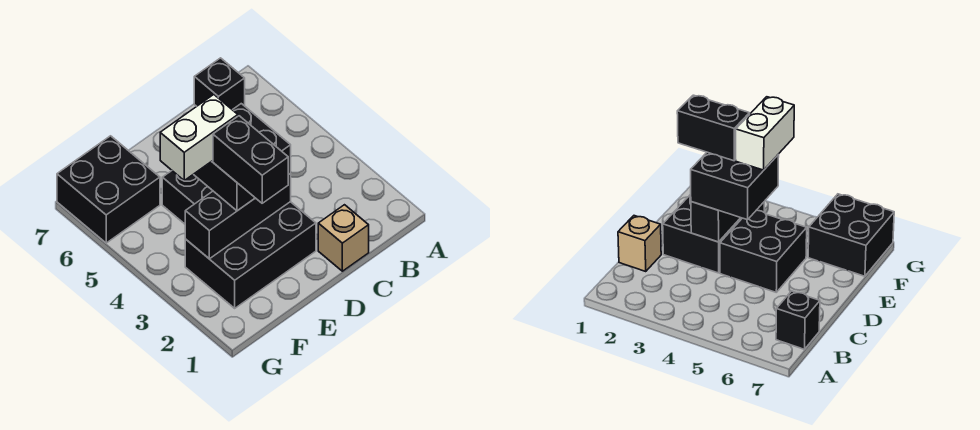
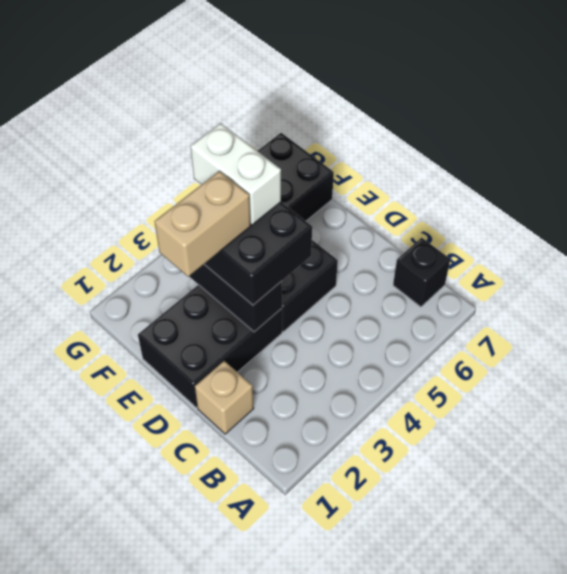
black 2x3 brick [185,202,316,308] -> black 2x3 brick turned to [138,285,282,408]
black 1x2 brick [213,116,289,203] -> tan 1x2 brick [154,171,251,277]

